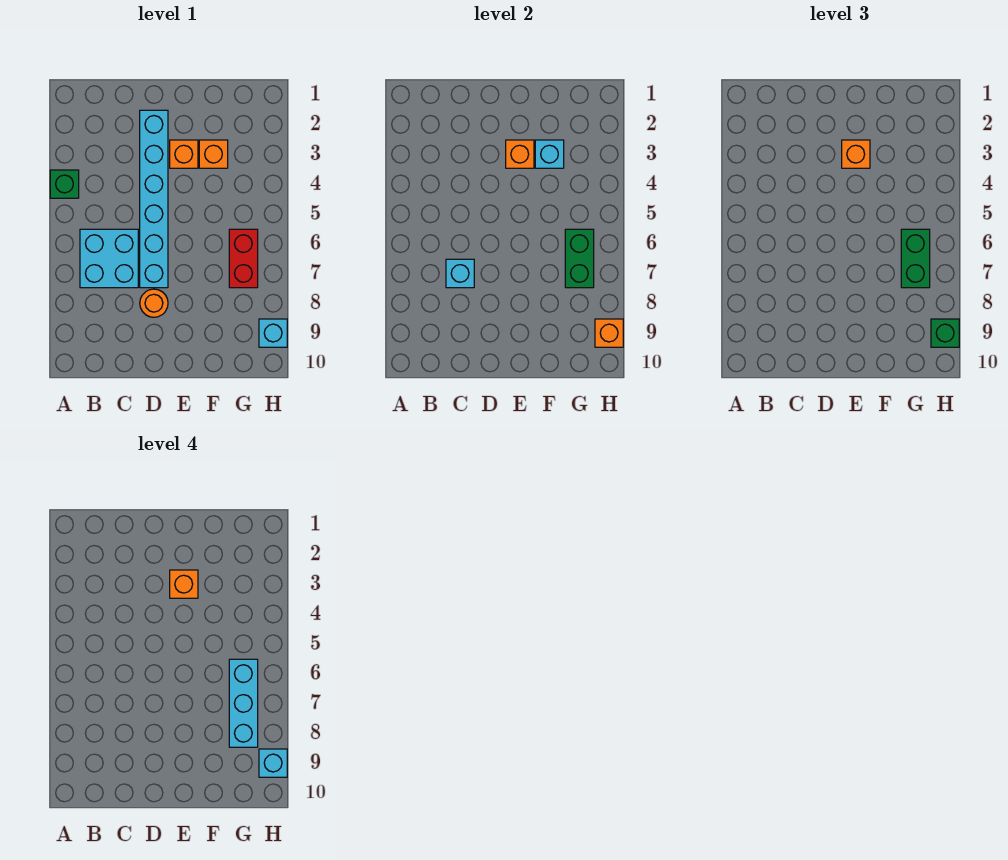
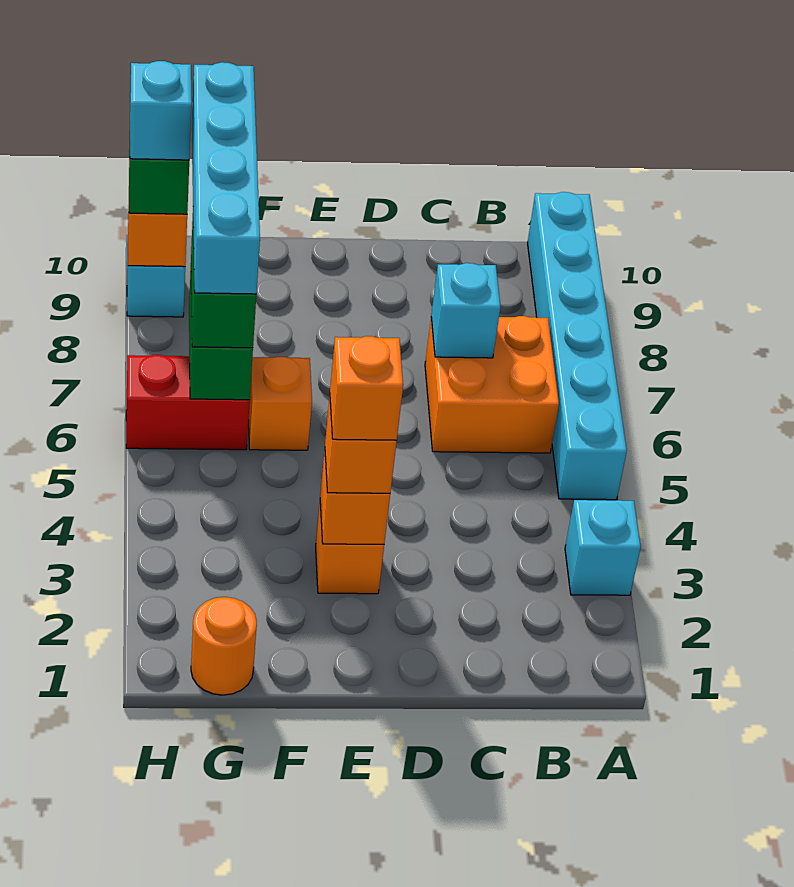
green 1x1 brick [50,170,79,198] -> none
cyan 2x2 brick [80,229,138,288] -> orange 2x2 brick [425,316,559,453]
cyan 1x6 brick [140,110,168,288] -> cyan 1x6 brick moved to [527,192,627,500]
orange 1x1 round brick [140,289,168,317] -> orange 1x1 round brick moved to [191,597,257,695]
orange 1x1 brick [199,140,228,168] -> orange 1x1 brick moved to [249,357,312,450]
cyan 1x1 brick [535,140,564,168] -> cyan 1x1 brick moved to [565,500,641,595]
red 1x2 brick [229,229,258,288] -> red 1x2 brick turned to [126,355,250,450]
cyan 1x3 brick [229,659,258,747] -> cyan 1x4 brick [192,62,260,294]

